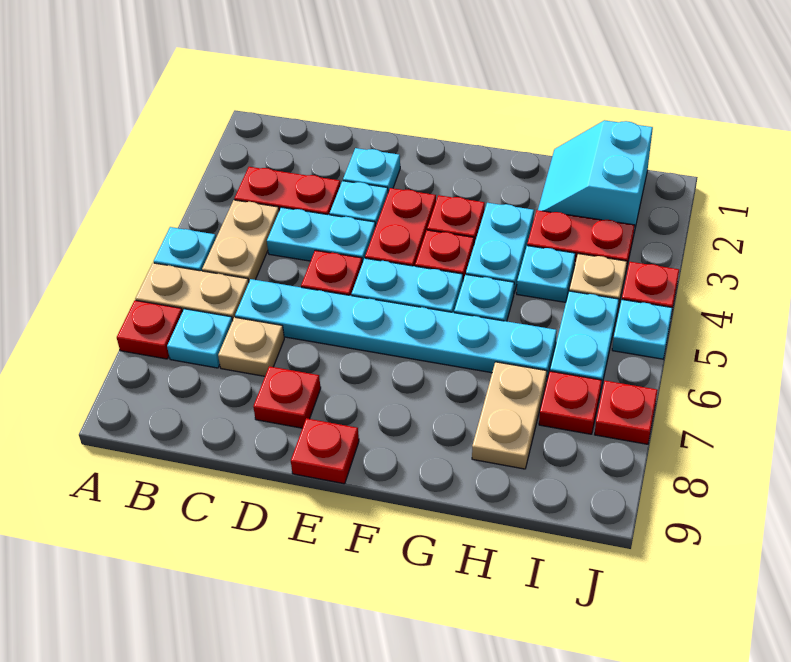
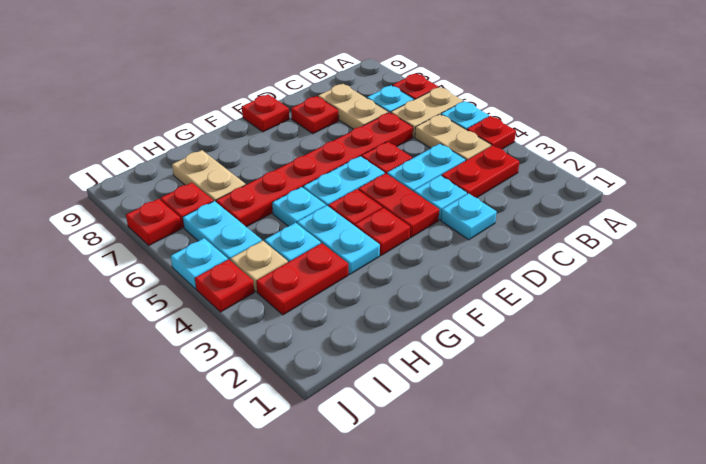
none -> red 1x1 plate [467,116,516,149]
cyan 1x6 plate [235,279,557,382] -> red 1x6 plate [216,112,413,227]
tan 1x1 plate [218,317,284,376] -> tan 1x2 plate [318,84,388,129]
cyan 2x2 slope [538,120,653,237] -> none

